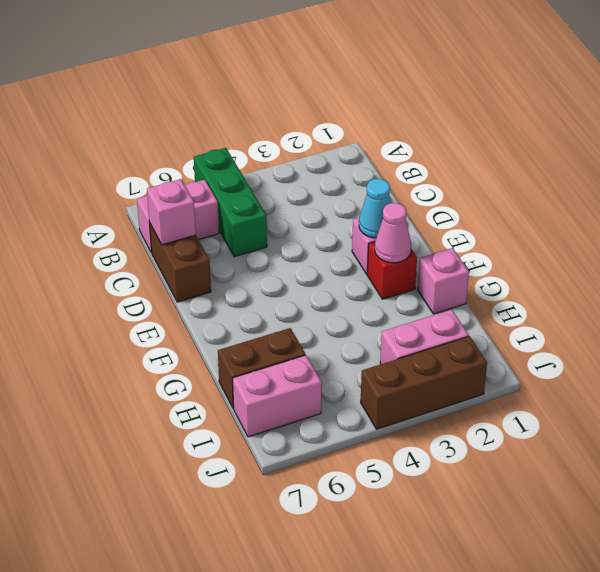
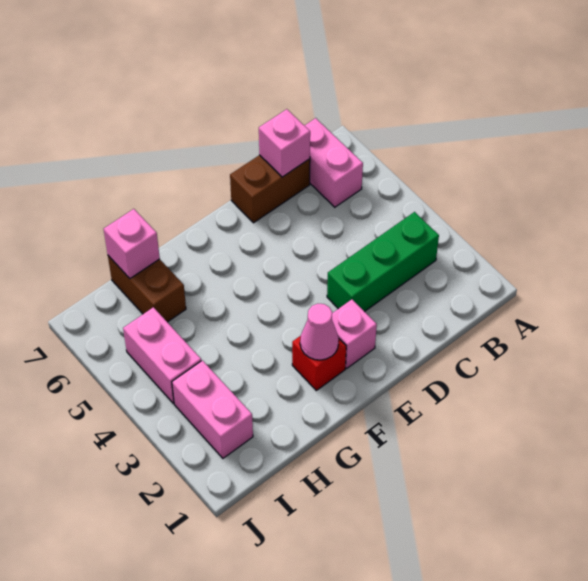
green 1x3 brick [194,148,267,257] -> green 1x3 brick moved to [327,212,439,312]
cyan 1x1 cone [359,179,391,238] -> none
pink 1x1 brick [418,248,469,314] -> pink 1x1 brick moved to [104,209,160,278]
pink 1x2 brick [233,355,322,437] -> pink 1x2 brick moved to [123,307,201,403]
brown 1x3 brick [361,336,487,429] -> none

